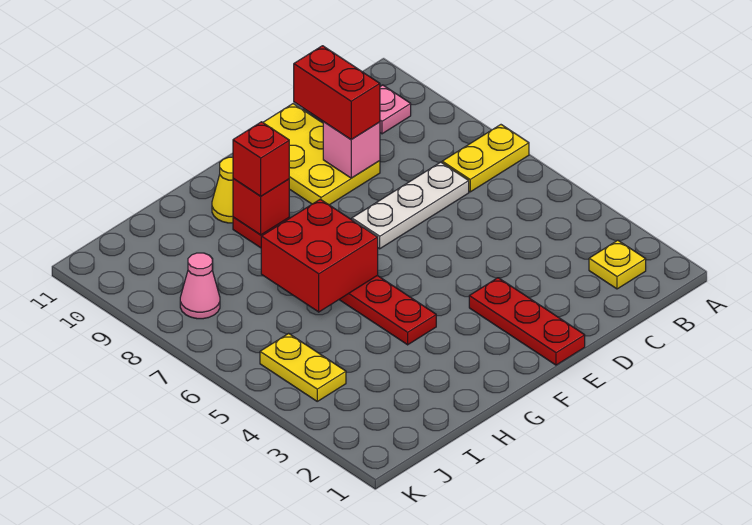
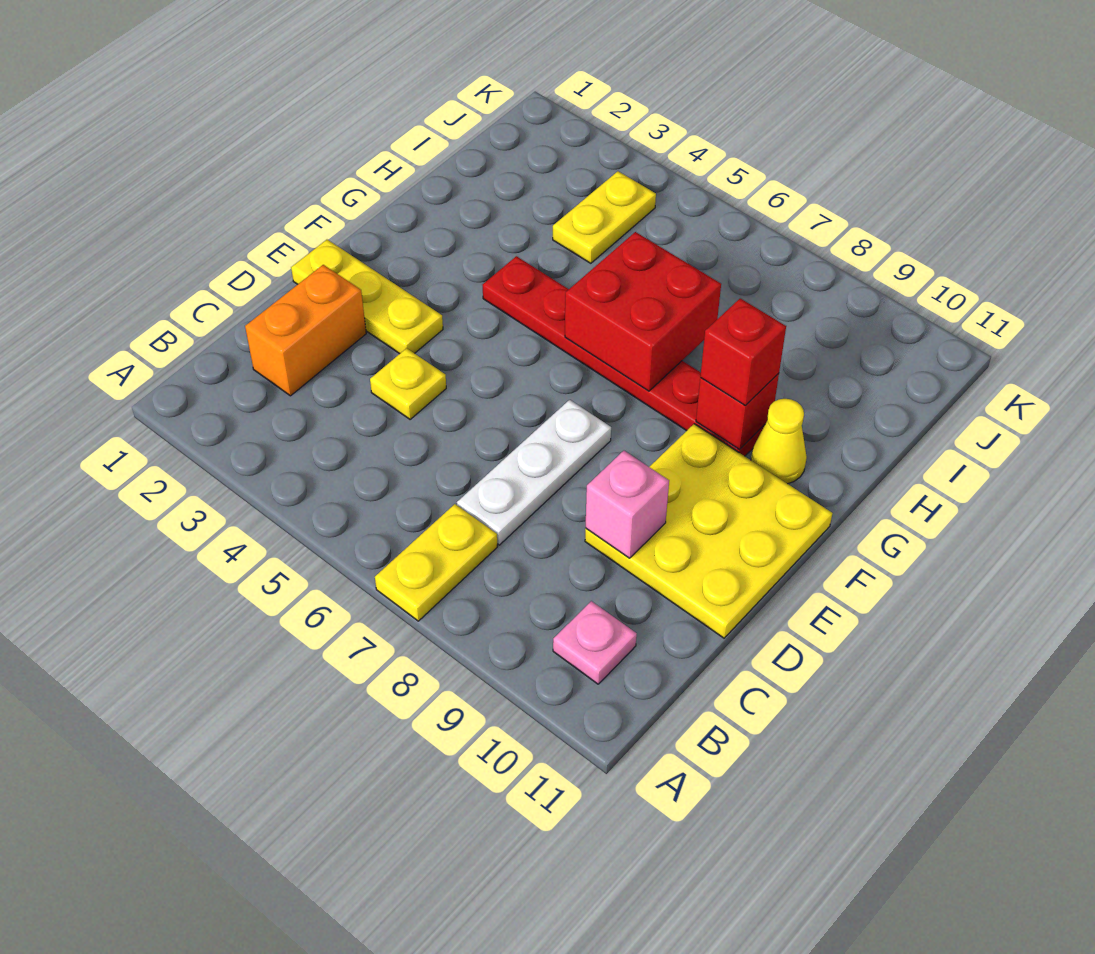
yellow 1x1 plate [589,240,646,289] -> yellow 1x1 plate moved to [370,348,446,420]
none -> orange 1x2 brick [245,265,366,396]
yellow 2x3 plate [263,104,380,205] -> yellow 3x3 plate [585,424,833,638]
red 1x2 brick [294,46,380,139] -> none
red 1x3 plate [469,278,585,365] -> yellow 1x3 plate [291,240,443,354]
yellow 1x2 plate [260,333,346,401] -> yellow 1x2 plate turned to [553,171,656,263]
pink 1x1 cone [180,253,220,319] -> none

